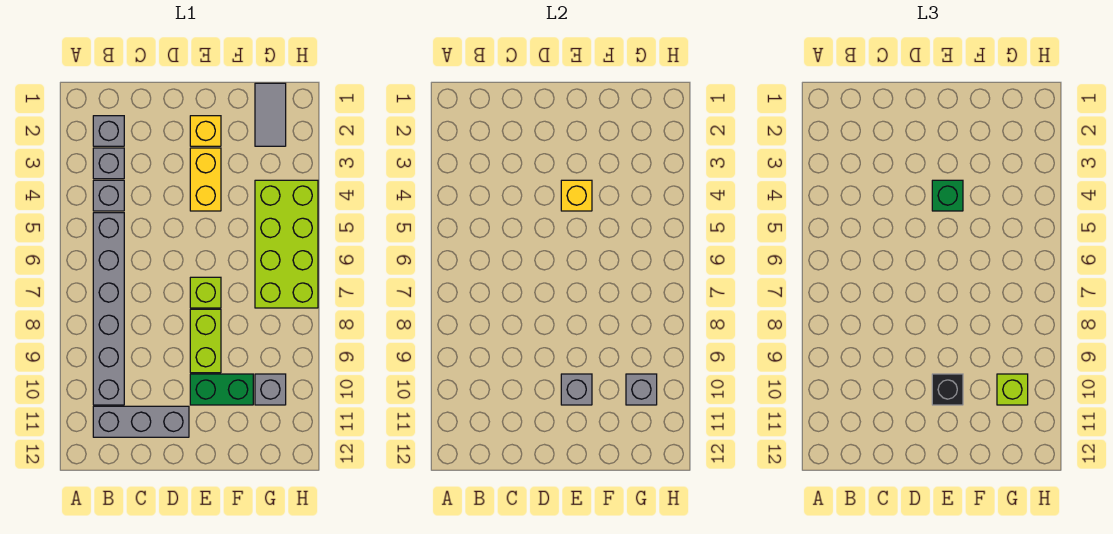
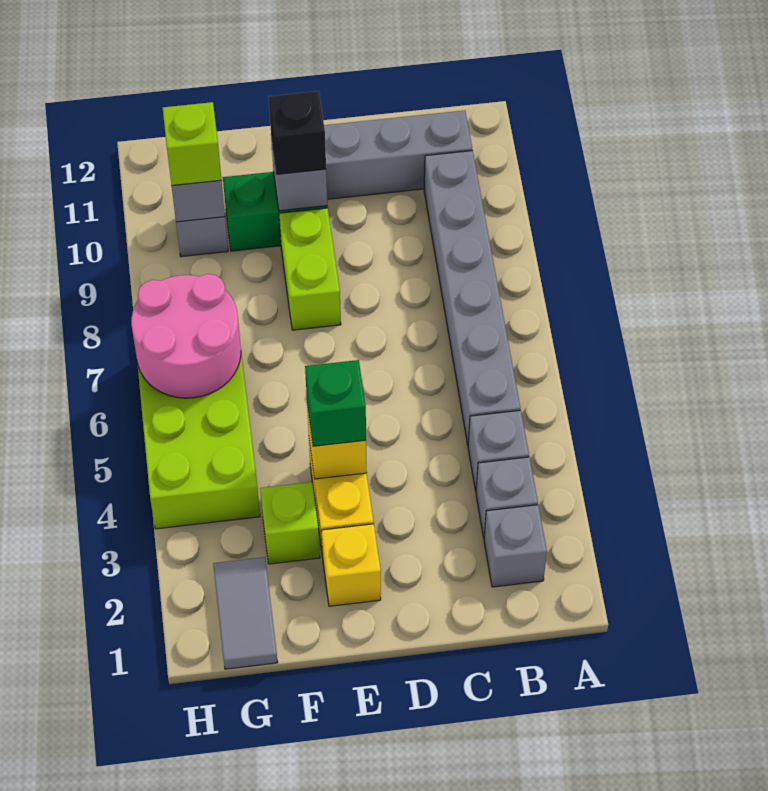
lime 1x1 brick [190,277,221,308] -> lime 1x1 brick moved to [260,482,320,564]
none -> pink 2x2 round brick [131,274,241,398]

